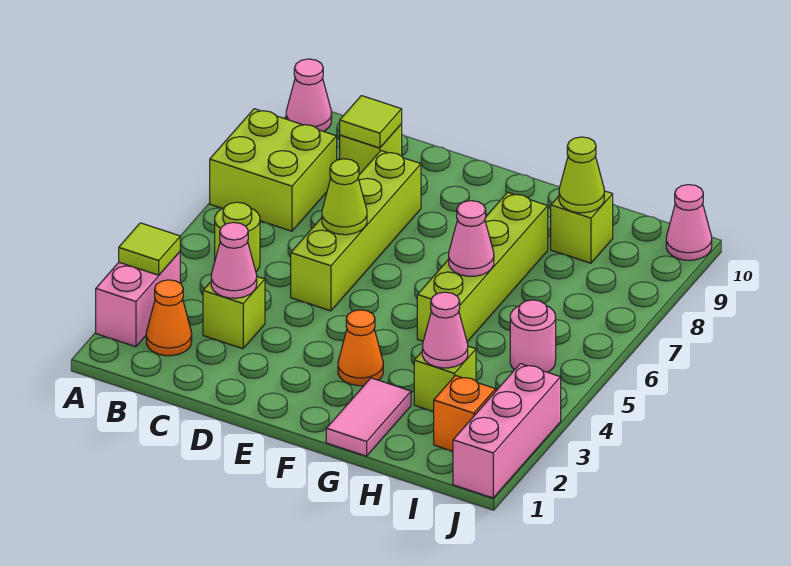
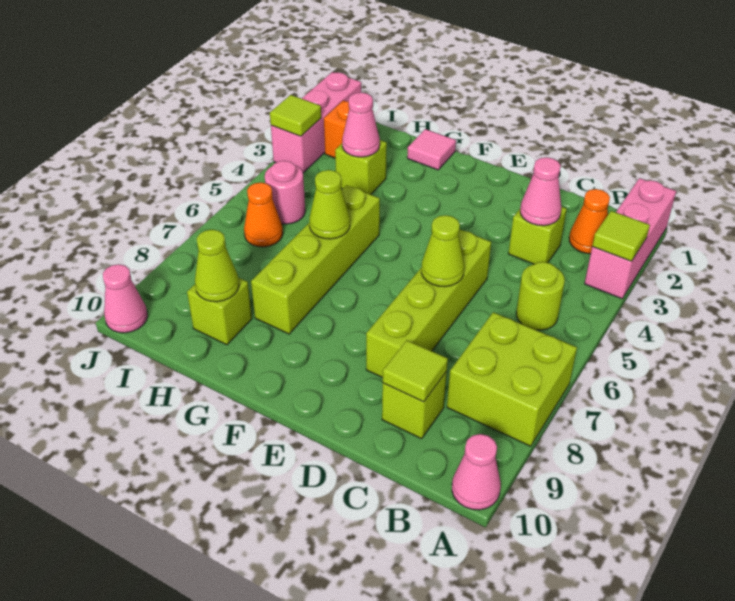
pink 1x2 brick [96,252,180,347] -> pink 1x3 brick [585,178,676,299]
orange 1x1 cone [338,310,383,386] -> orange 1x1 cone moved to [244,182,283,247]
pink 1x2 tile [326,378,411,456] -> pink 1x1 tile [407,129,456,170]
pink 1x1 cone [449,201,494,276] -> lime 1x1 cone [309,170,350,239]
none -> lime 1x1 tile [270,95,321,136]

